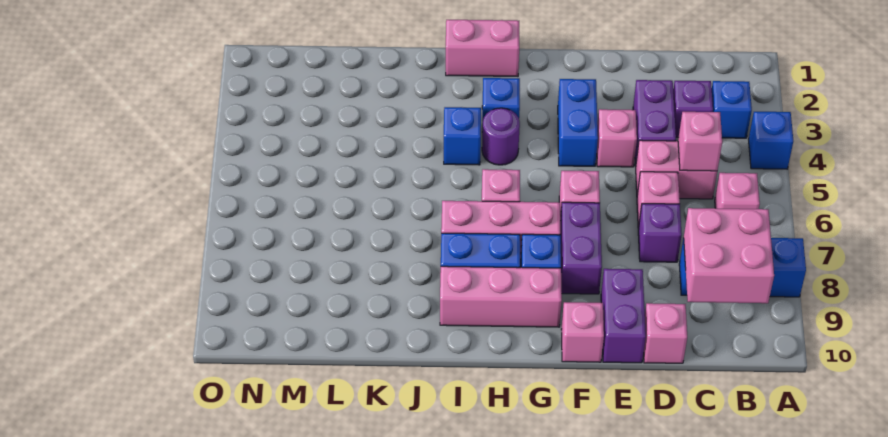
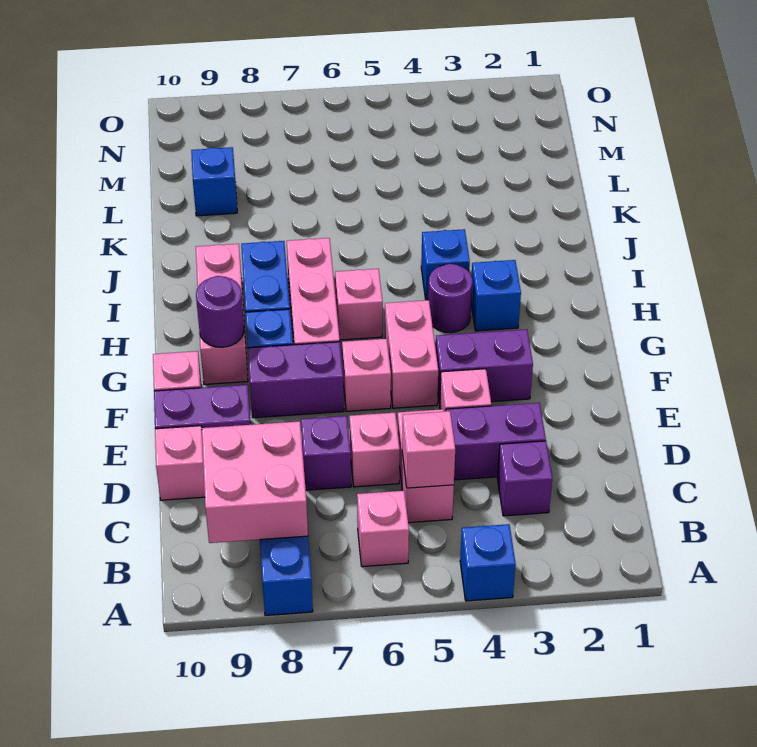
blue 1x1 brick [712,81,752,138] -> blue 1x1 brick moved to [191,147,237,216]
blue 1x2 brick [558,79,598,166] -> purple 1x2 brick [436,329,533,405]
none -> purple 1x1 round brick [196,276,244,347]
pink 1x2 brick [446,20,519,76] -> pink 1x2 brick moved to [385,300,438,408]

